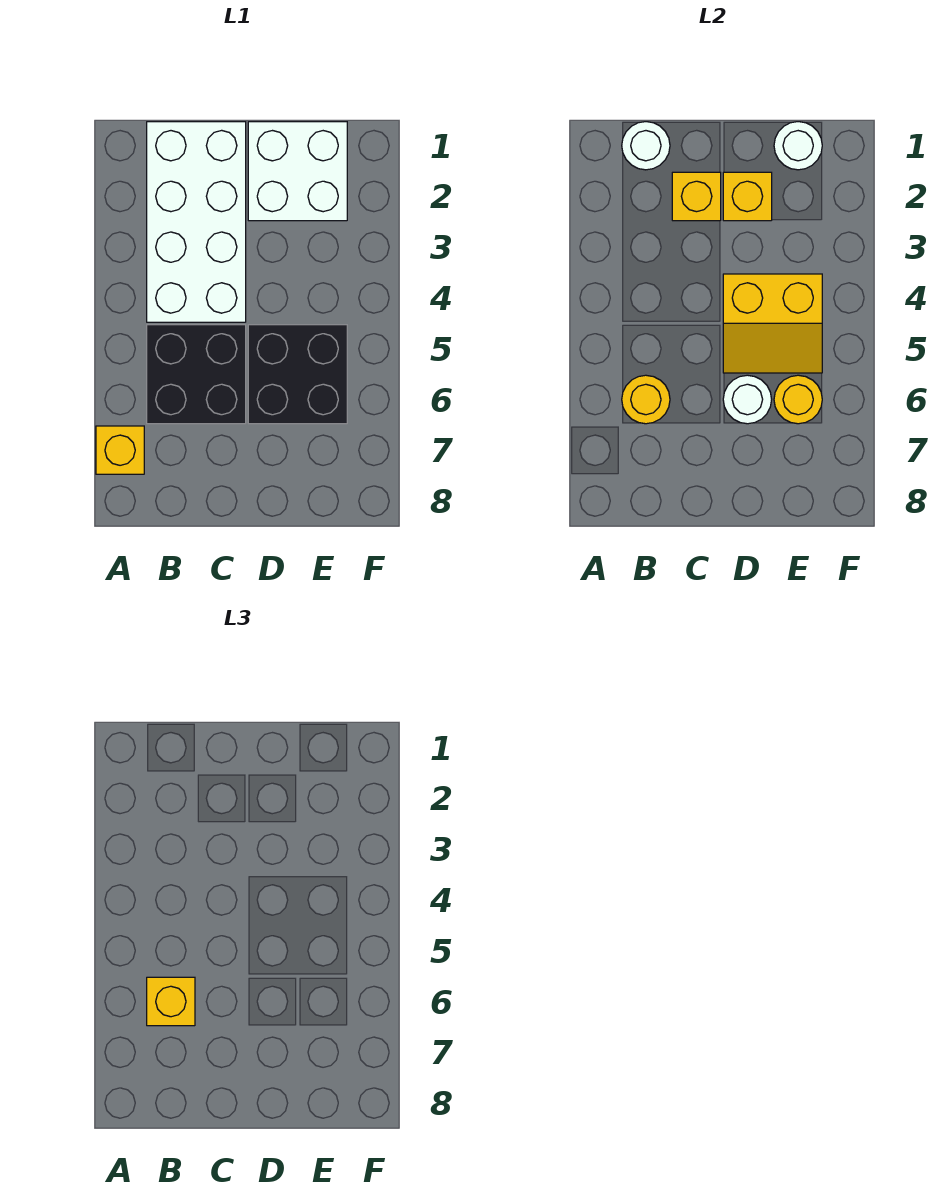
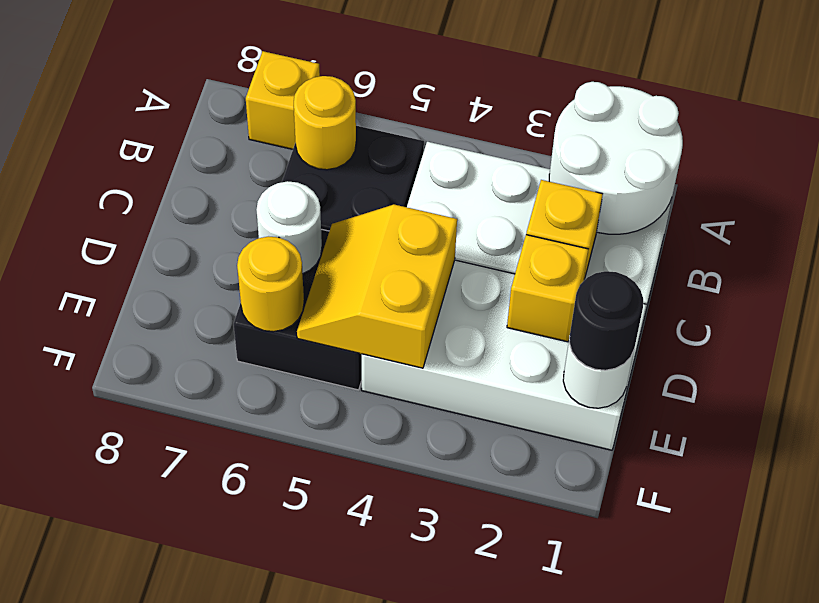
white 1x1 round brick [622,122,670,170] -> white 2x2 round brick [549,82,683,234]
yellow 1x1 brick [147,977,195,1026] -> none
white 2x2 brick [248,122,347,221] -> white 2x4 brick [362,260,646,450]
none -> black 1x1 round brick [569,271,643,370]

